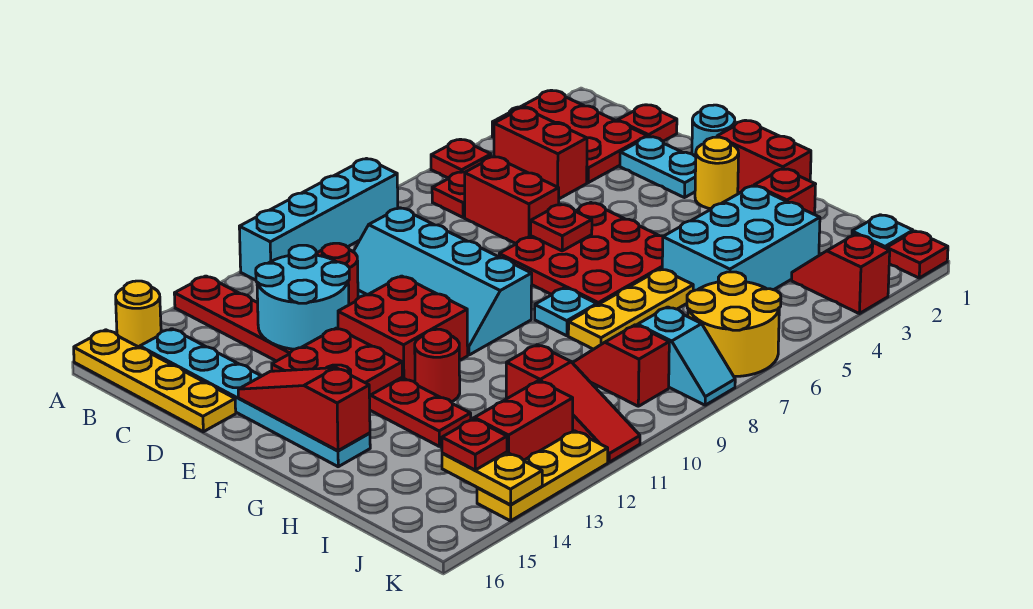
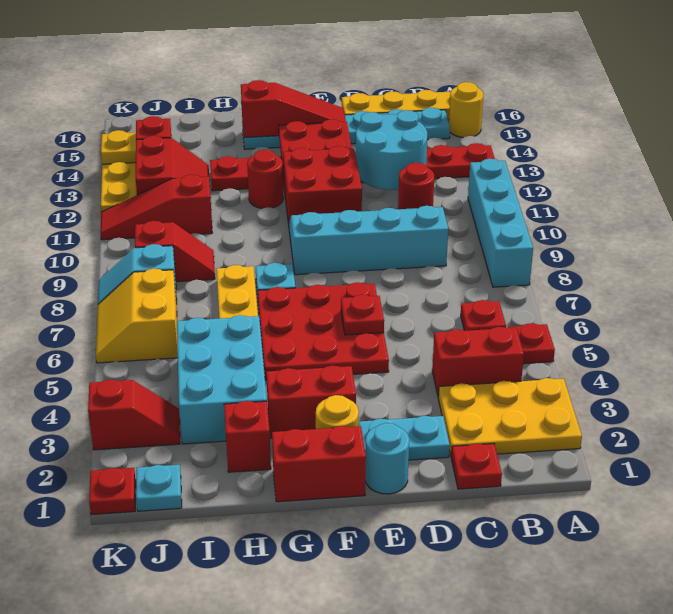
red 2x3 plate [492,90,647,183] -> yellow 2x3 plate [438,378,582,457]
red 1x2 brick [465,157,559,244] -> red 1x2 brick moved to [266,366,356,438]
yellow 2x2 round brick [687,272,781,377] -> yellow 2x2 slope [96,268,178,363]

